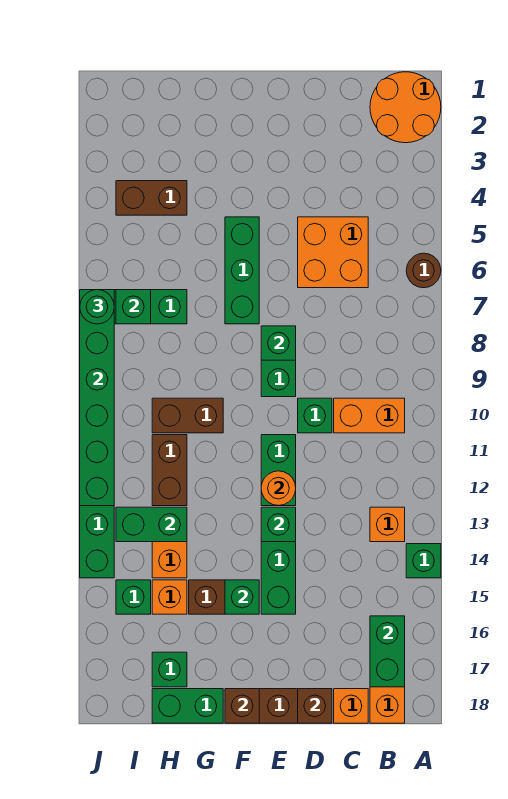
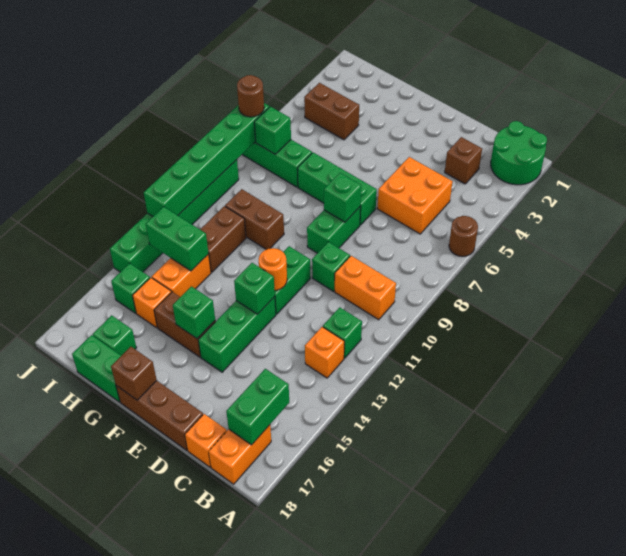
orange 2x2 round brick [370,72,441,143] -> green 2x2 round brick [491,121,547,185]
green 1x1 brick [406,544,441,578] -> green 1x1 brick moved to [323,307,362,358]
brown 1x1 brick [298,689,332,723] -> brown 1x1 brick moved to [445,137,482,184]
green 1x3 brick [225,217,259,324] -> green 1x3 brick turned to [297,152,377,225]
green 1x1 round brick [80,290,114,324] -> brown 1x1 round brick [237,75,264,117]

